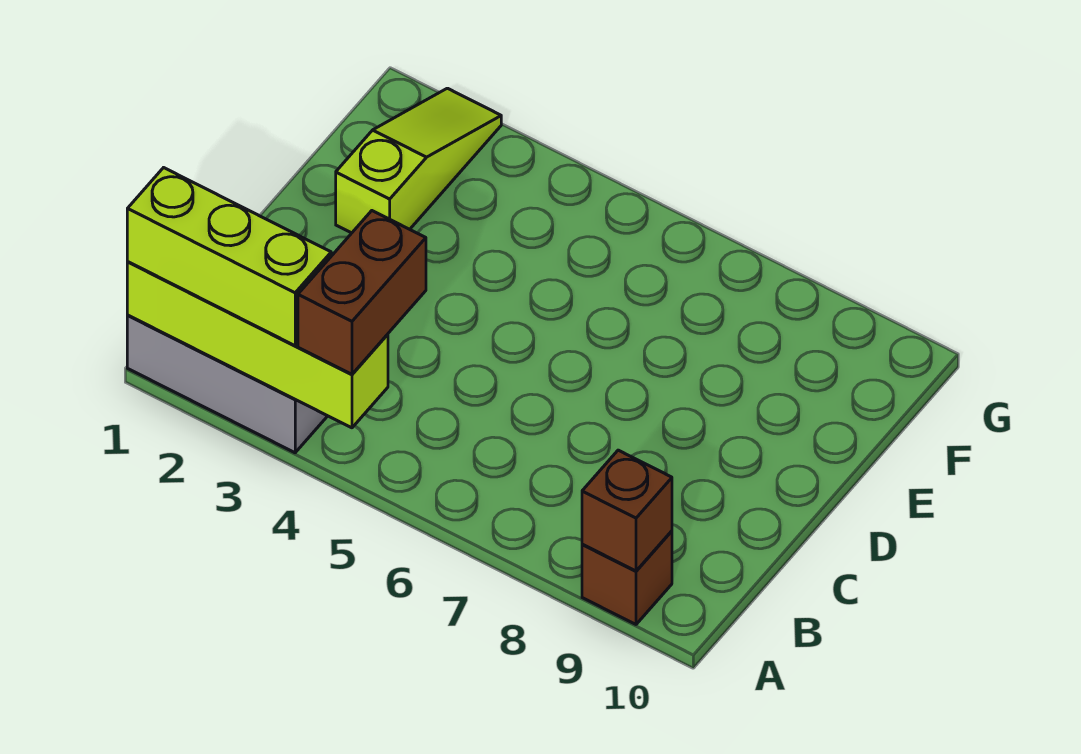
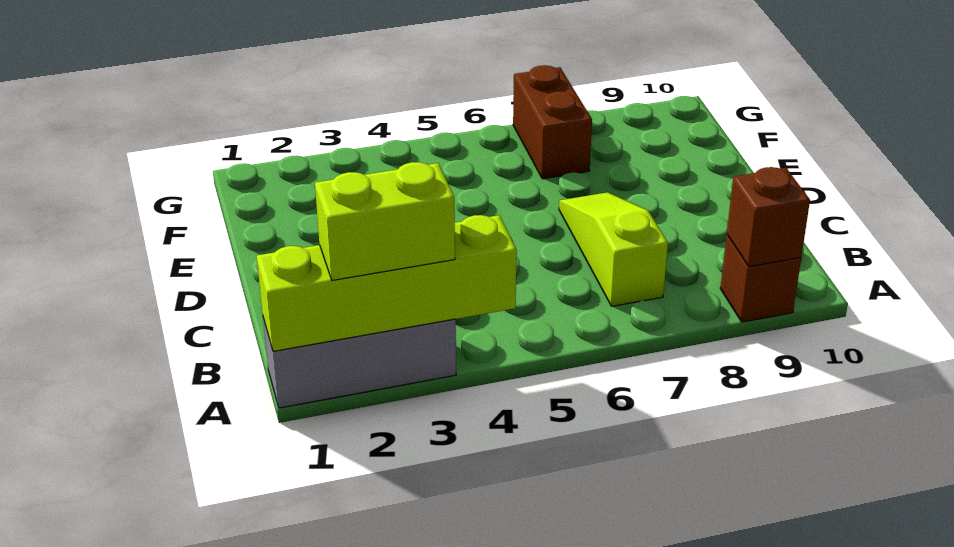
lime 1x3 brick [127,168,331,346] -> lime 1x2 brick [315,162,455,280]
brown 1x2 brick [298,211,426,374] -> brown 1x2 brick moved to [513,65,592,179]
lime 1x3 slope [336,88,501,233] -> lime 1x3 slope moved to [559,192,668,306]

